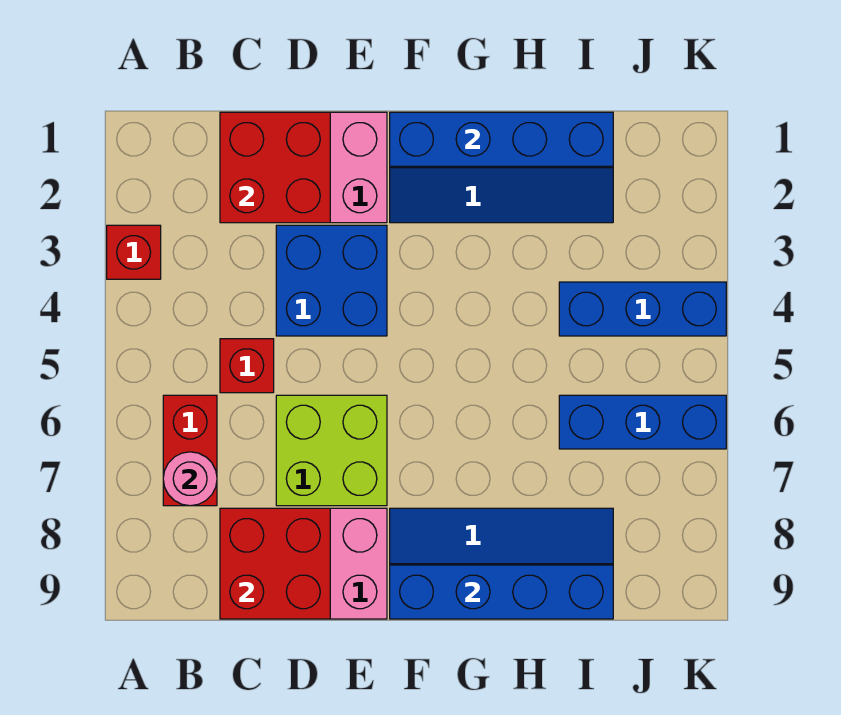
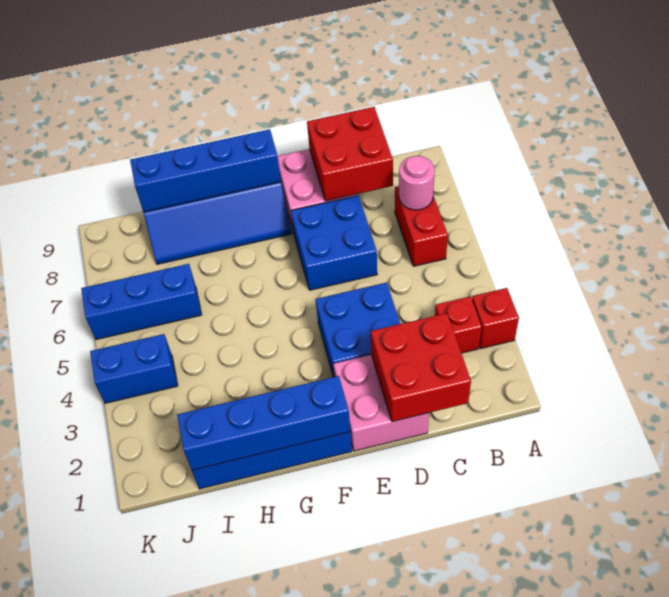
red 1x1 brick [220,339,274,393] -> red 1x1 brick moved to [435,296,482,353]
lime 2x2 brick [276,395,387,506] -> blue 2x2 brick [291,195,377,290]
blue 1x3 brick [559,282,726,336] -> blue 1x2 brick [90,334,178,403]

